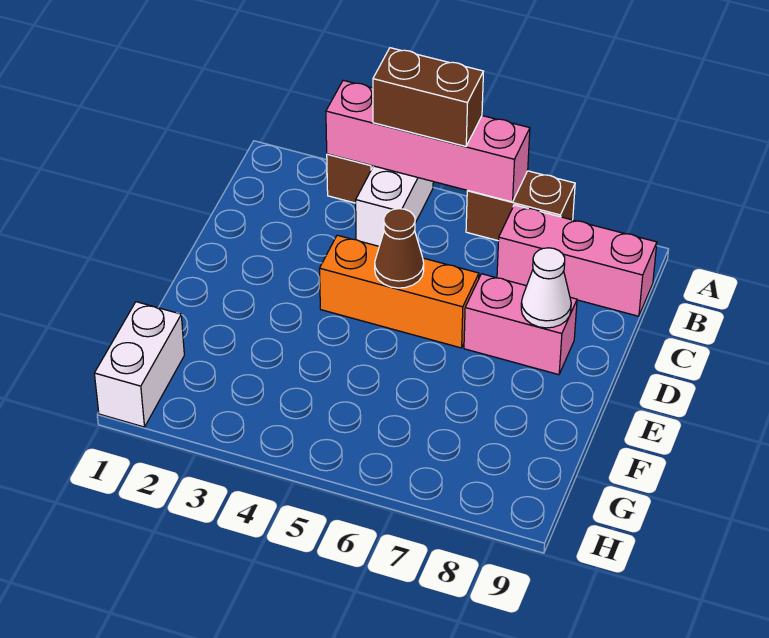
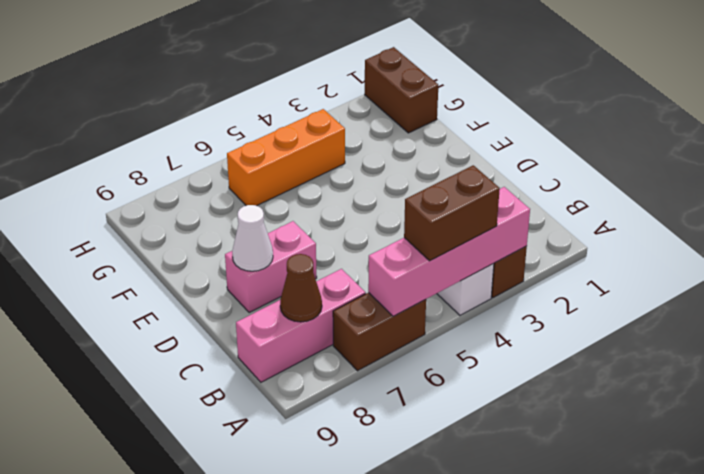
orange 1x3 brick [319,235,479,348] -> orange 1x3 brick moved to [227,109,345,206]
brown 1x1 cone [375,209,424,288] -> brown 1x1 cone moved to [280,254,322,322]
white 1x2 brick [94,302,184,427] -> brown 1x2 brick [365,47,438,133]

